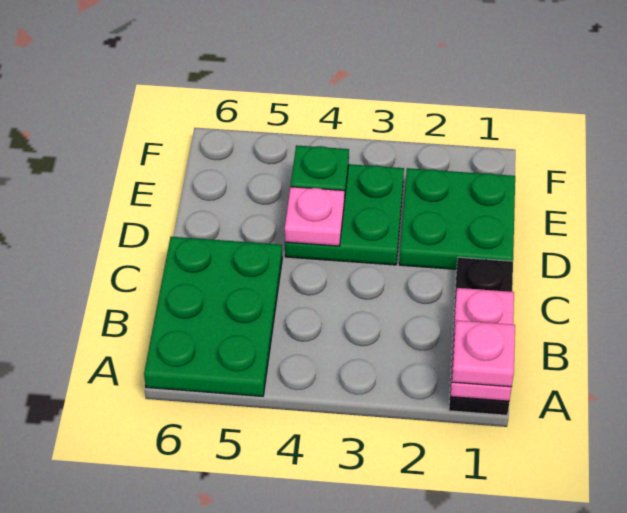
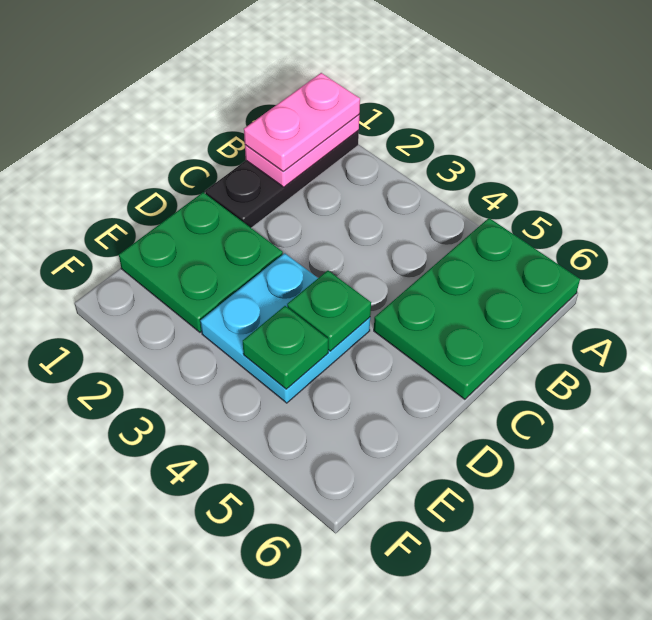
pink 1x1 plate [452,320,515,387] -> pink 1x2 plate [244,73,360,171]
green 2x2 plate [285,164,404,265] -> cyan 2x2 plate [200,253,370,403]
pink 1x1 plate [285,187,344,246] -> green 1x1 plate [287,271,371,351]

